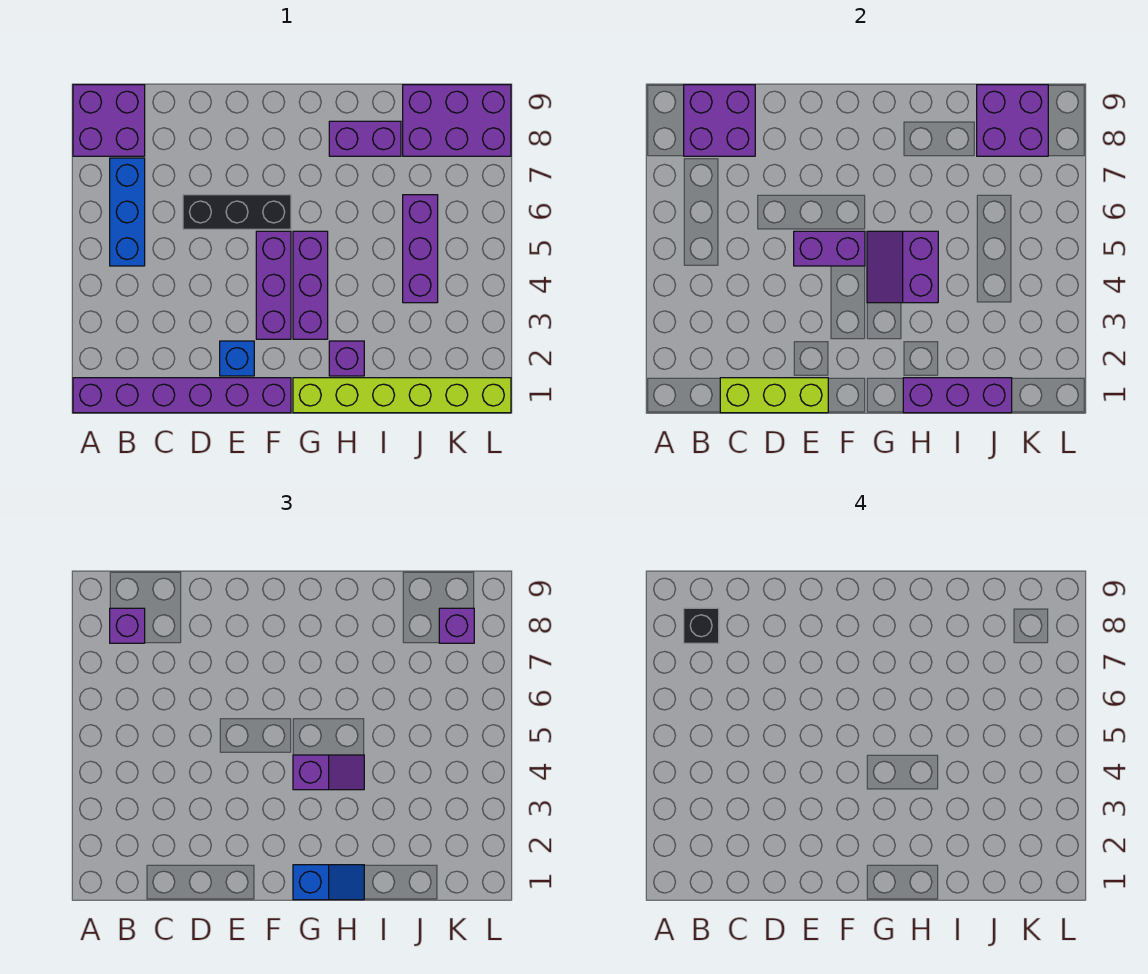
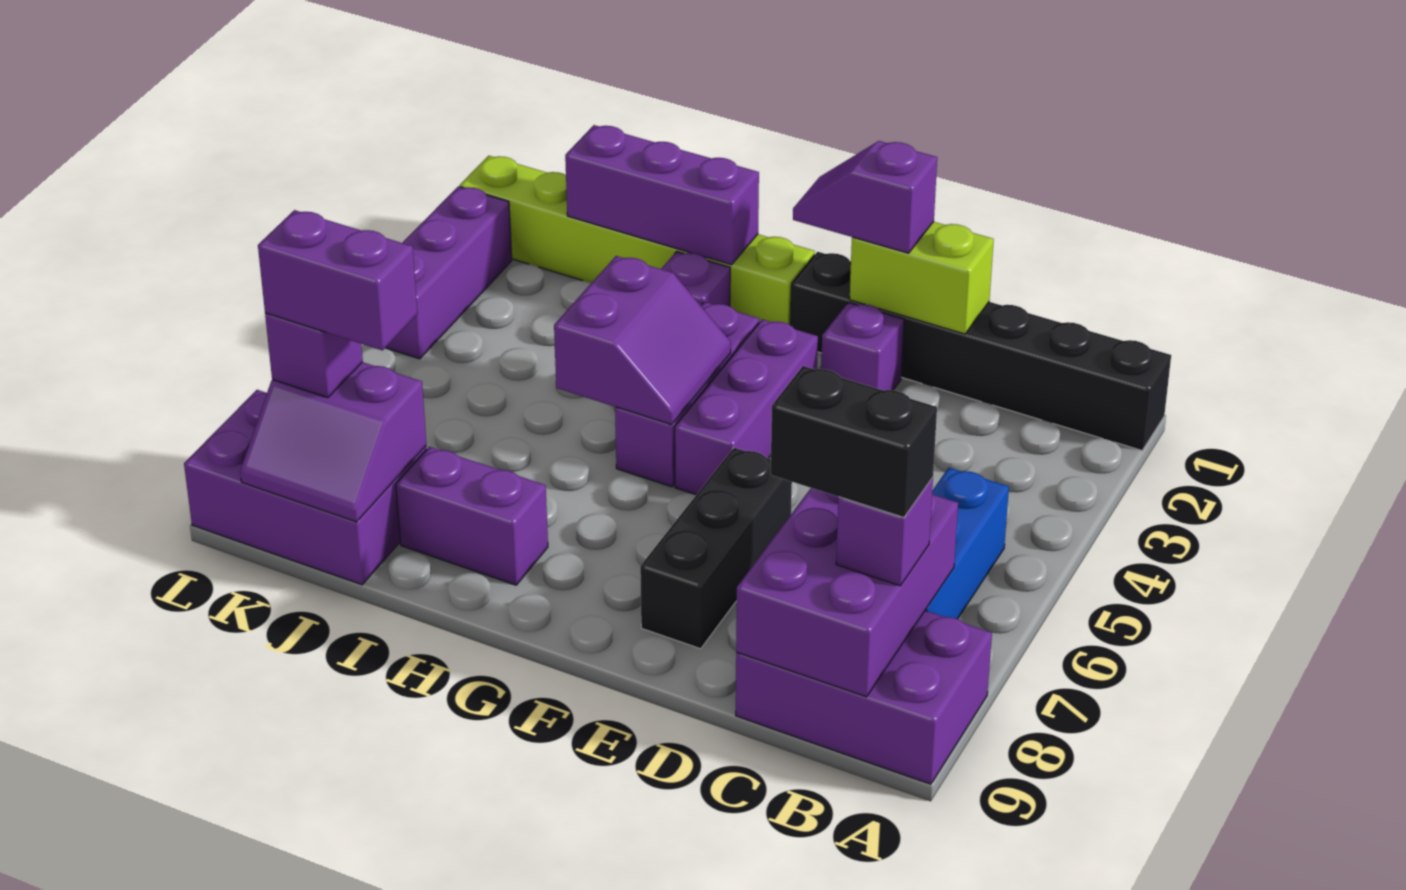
purple 1x6 brick [73,378,291,413] -> black 1x6 brick [791,252,1171,450]
purple 2x2 brick [73,85,145,156] -> purple 2x3 brick [736,611,992,784]
purple 2x2 brick [684,85,755,156] -> purple 2x3 brick [736,488,958,697]
black 1x1 brick [684,608,719,643] -> black 1x2 brick [771,366,937,518]
lime 1x3 brick [720,378,828,413] -> lime 1x2 brick [850,222,994,334]
black 1x3 brick [183,195,291,229] -> black 1x3 brick turned to [640,448,792,649]
blue 1x1 brick [220,341,254,376] -> purple 1x1 brick [821,302,904,390]
purple 1x2 brick [794,231,865,266] -> purple 1x2 brick moved to [258,210,417,350]
blue 1x2 slope [293,865,364,900] -> none
purple 1x2 slope [293,755,364,790] -> purple 1x2 slope moved to [793,141,937,253]
purple 1x3 brick [403,195,438,303] -> purple 1x3 brick moved to [386,186,512,359]
purple 2x2 brick [977,85,1048,156] -> purple 2x2 slope [240,362,426,522]

